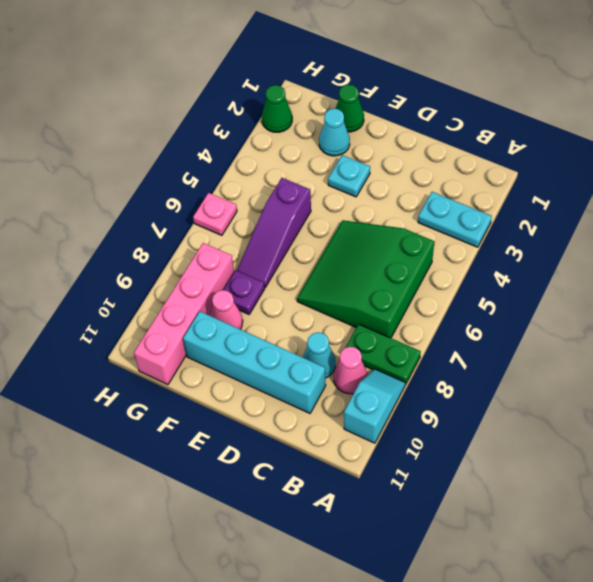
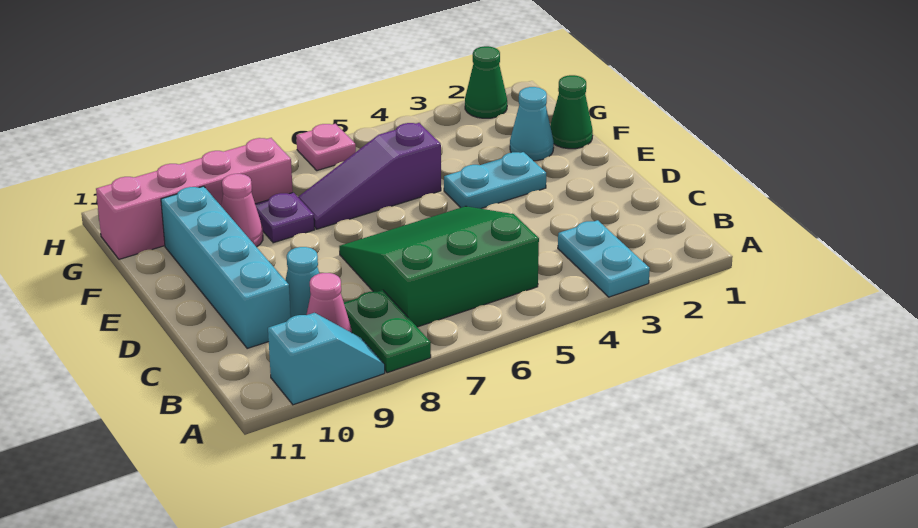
cyan 1x1 plate [328,155,370,197] -> cyan 1x2 plate [444,152,546,209]

